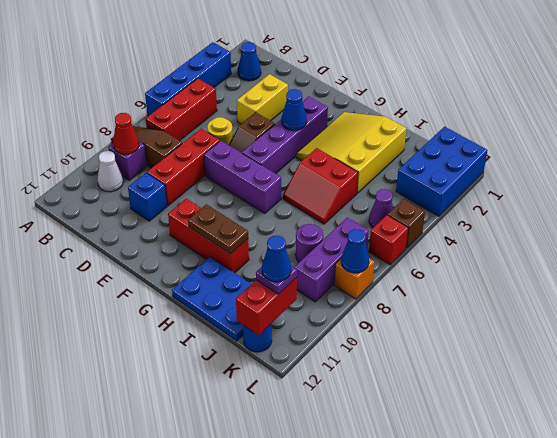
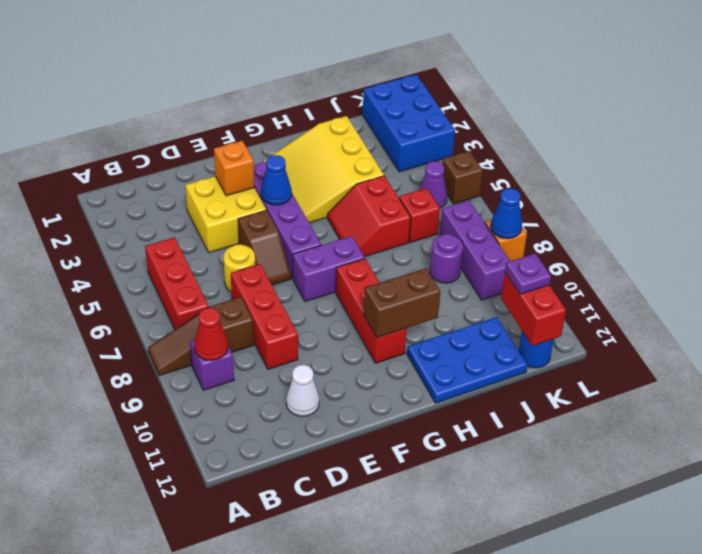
blue 1x4 brick [145,42,231,116] -> none
blue 1x1 cone [238,42,261,81] -> none
white 1x1 cone [97,151,123,192] -> white 1x1 cone moved to [286,365,319,416]
yellow 1x2 brick [237,74,288,124] -> yellow 2x2 brick [185,176,266,253]
blue 1x1 brick [128,173,167,221] -> none
none -> orange 1x1 brick [214,141,255,196]
purple 1x3 brick [204,141,281,213] -> purple 1x2 brick [293,236,365,302]
red 1x3 brick [168,199,249,273] -> red 1x3 brick turned to [336,259,407,363]
brown 1x2 plate [188,204,248,254] -> brown 1x2 brick [363,268,440,338]
red 2x2 slope [283,148,358,224] -> red 2x2 slope turned to [327,176,411,257]
blue 1x1 cone [262,236,291,282] -> none
red 1x1 brick [369,215,409,265] -> red 1x1 brick moved to [399,188,440,242]

